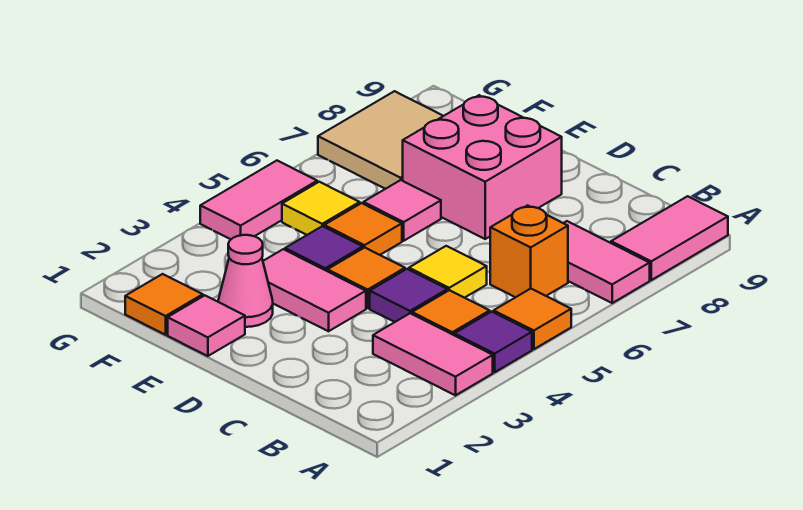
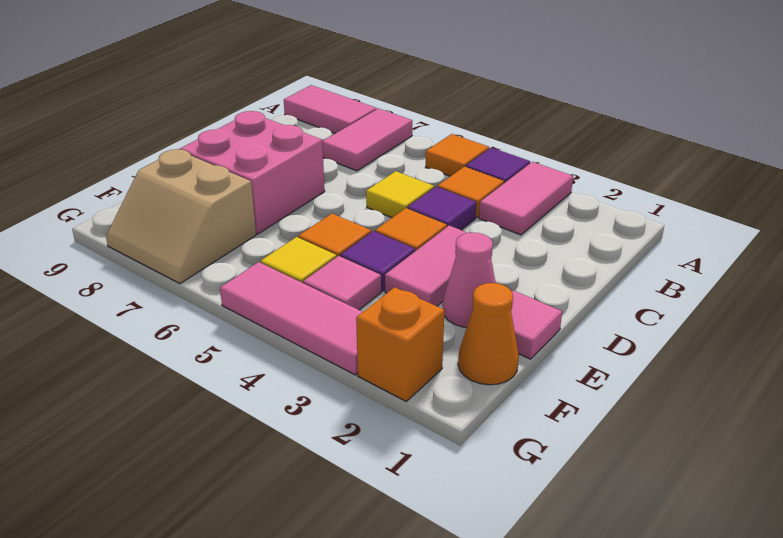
orange 1x1 brick [490,205,568,297] -> orange 1x1 brick moved to [356,287,444,401]
pink 1x1 tile [363,180,441,241] -> pink 1x1 tile moved to [303,256,381,310]
orange 1x1 tile [125,274,203,335] -> orange 1x1 cone [458,283,519,385]
tan 2x2 tile [318,91,443,189] -> tan 2x2 slope [106,149,256,284]
pink 1x2 tile [200,161,317,239] -> pink 1x3 tile [220,262,362,375]

